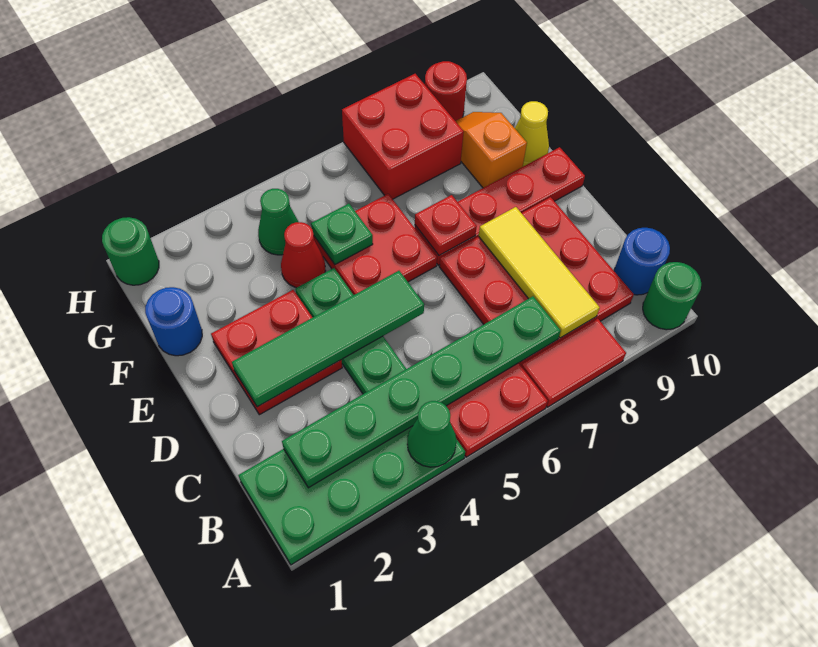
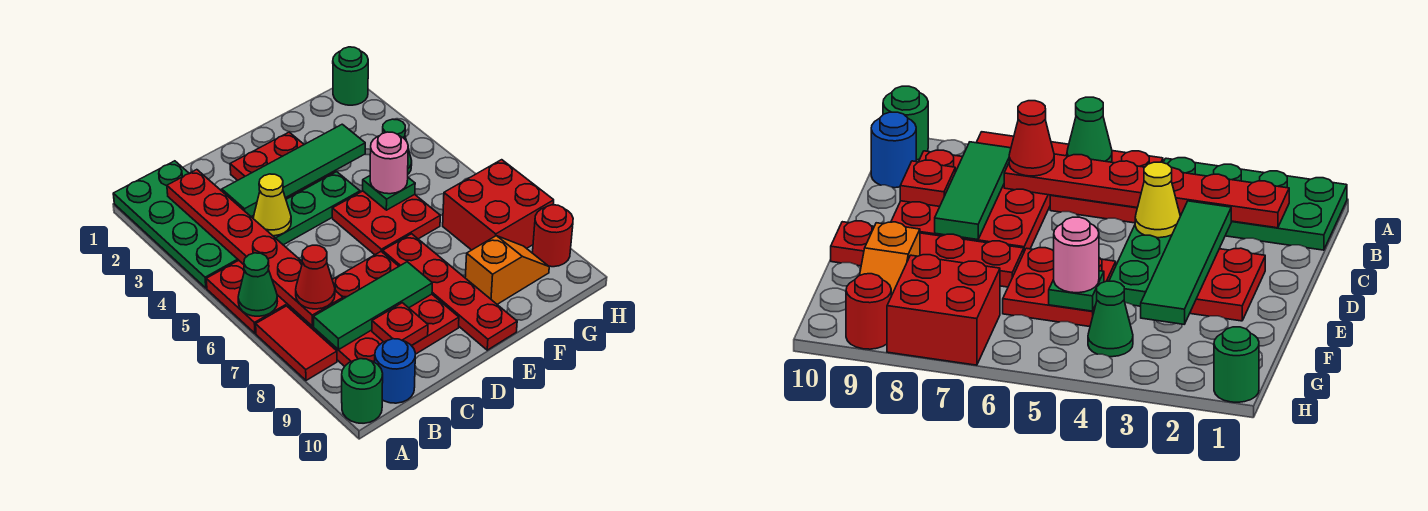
green 1x1 cone [407,401,456,467] -> green 1x1 cone moved to [238,253,277,316]
green 1x6 plate [282,296,561,488] -> red 1x6 plate [167,170,343,326]
yellow 1x3 tile [479,207,600,338] -> green 1x3 tile [314,262,432,350]
green 1x4 tile [232,271,424,407] -> green 1x4 tile turned to [222,124,365,216]
red 1x1 plate [415,195,477,256] -> red 1x1 plate moved to [372,303,428,346]
blue 1x1 round brick [145,287,202,356] -> none
red 1x1 cone [281,222,326,288] -> red 1x1 cone moved to [296,245,335,309]
none -> pink 1x1 round brick [370,132,408,194]
yellow 1x1 cone [515,101,549,166] -> yellow 1x1 cone moved to [253,174,291,236]

